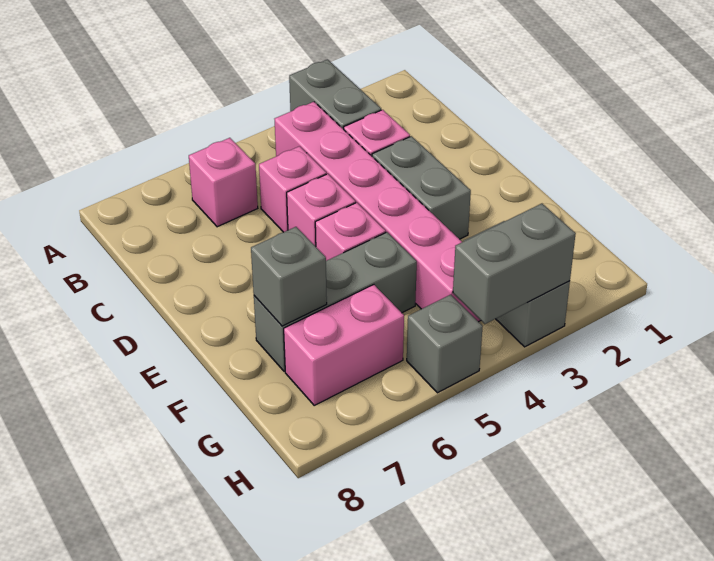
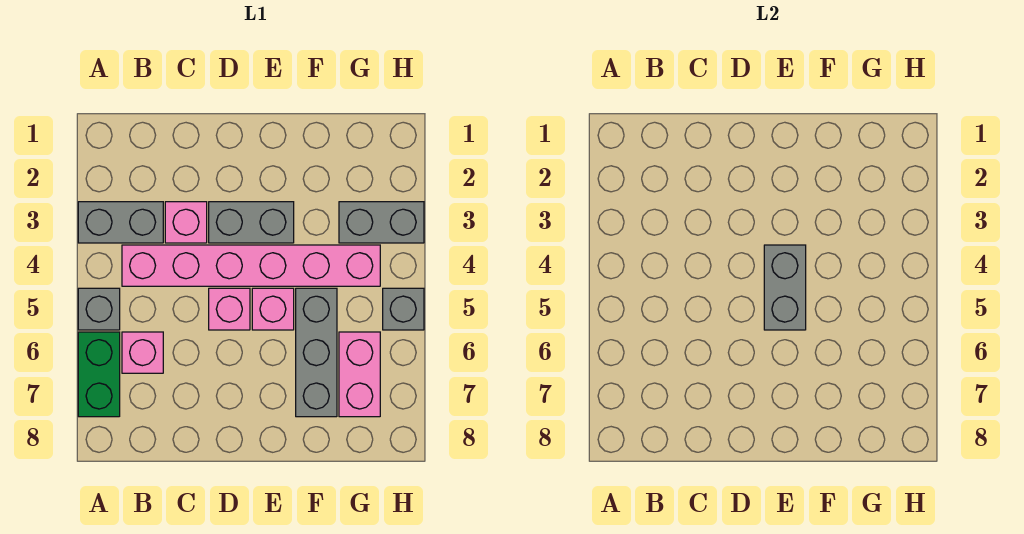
none -> green 1x2 brick [78,332,120,417]
pink 1x1 brick [259,146,326,232] -> none
grey 1x1 brick [251,227,327,326] -> grey 1x1 brick moved to [78,288,120,330]
grey 1x2 brick [453,204,576,324] -> grey 1x2 brick moved to [764,245,806,330]

